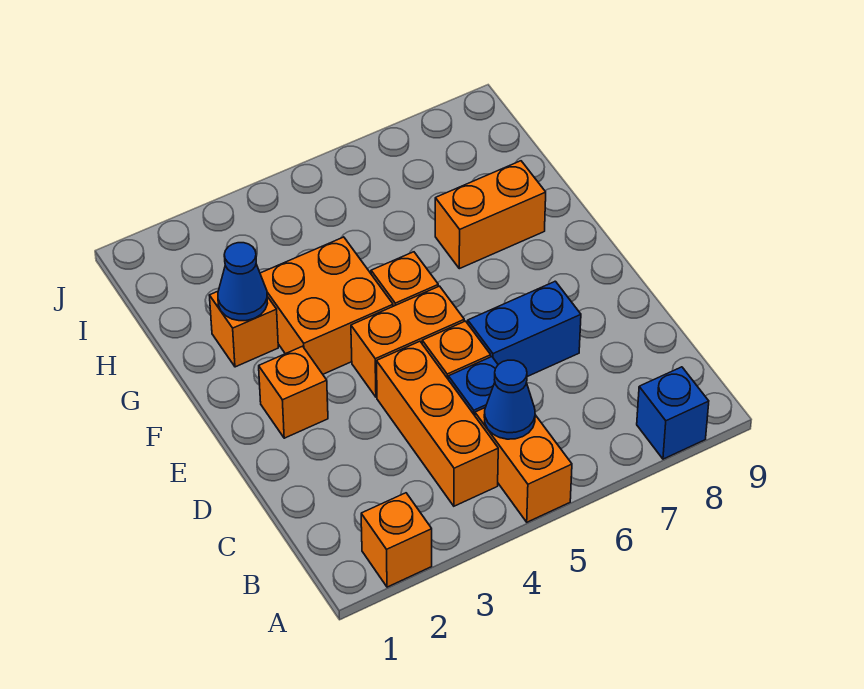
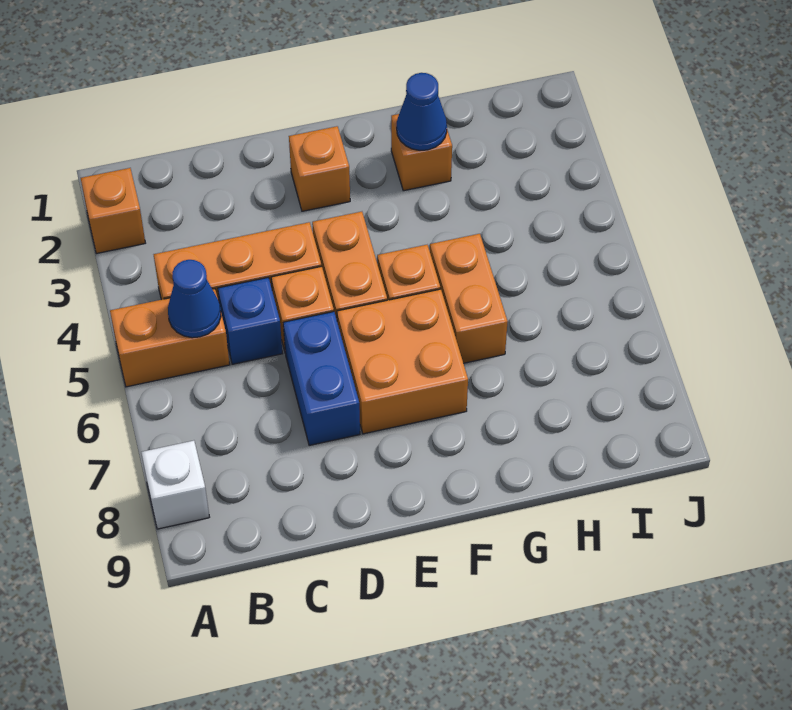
blue 1x1 brick [637,367,709,459] -> white 1x1 brick [141,441,209,529]
orange 2x2 brick [260,237,393,374] -> orange 2x2 brick moved to [337,289,468,434]
orange 1x2 brick [435,161,546,269] -> orange 1x2 brick moved to [430,234,508,363]

